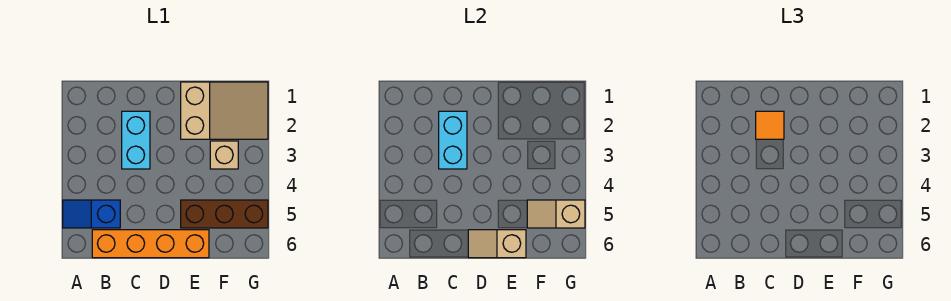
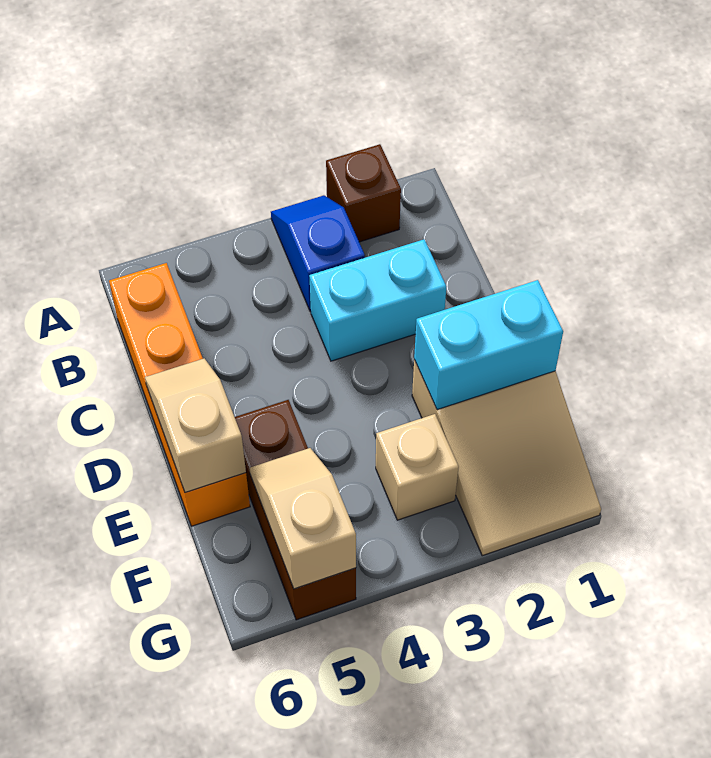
none -> brown 1x1 brick [326,144,401,242]
blue 1x2 slope [63,200,120,228] -> blue 1x2 slope moved to [271,195,365,312]
cyan 1x2 brick [439,111,467,169] -> cyan 1x2 brick moved to [414,280,563,410]
orange 1x1 tile [756,111,784,139] -> none

